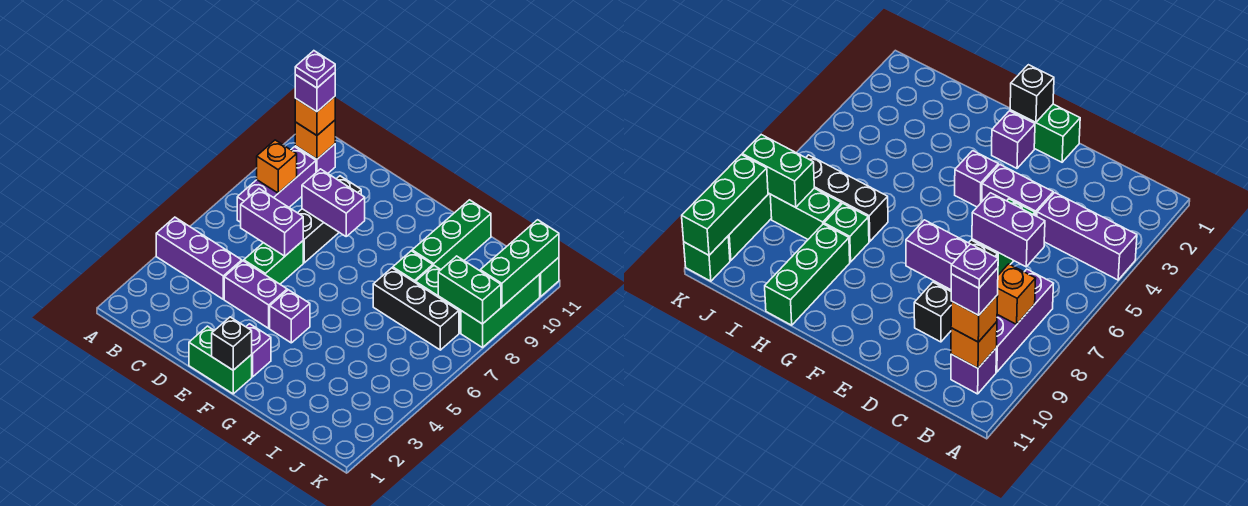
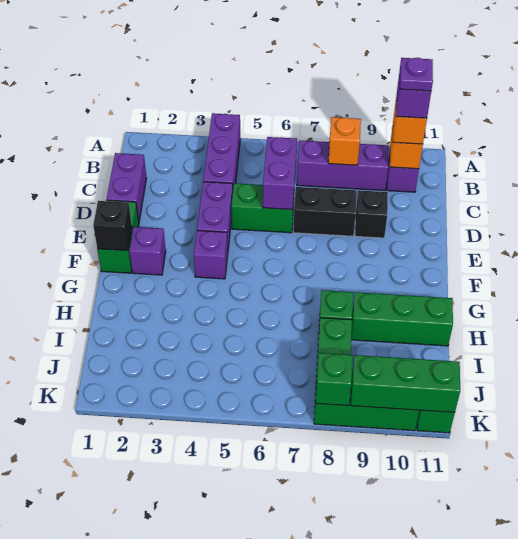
purple 1x2 brick [302,169,365,236] -> purple 1x2 brick moved to [107,153,146,222]
black 1x3 brick [373,268,459,350] -> none
green 1x2 brick [438,256,501,324] -> green 1x1 brick [315,353,352,406]

